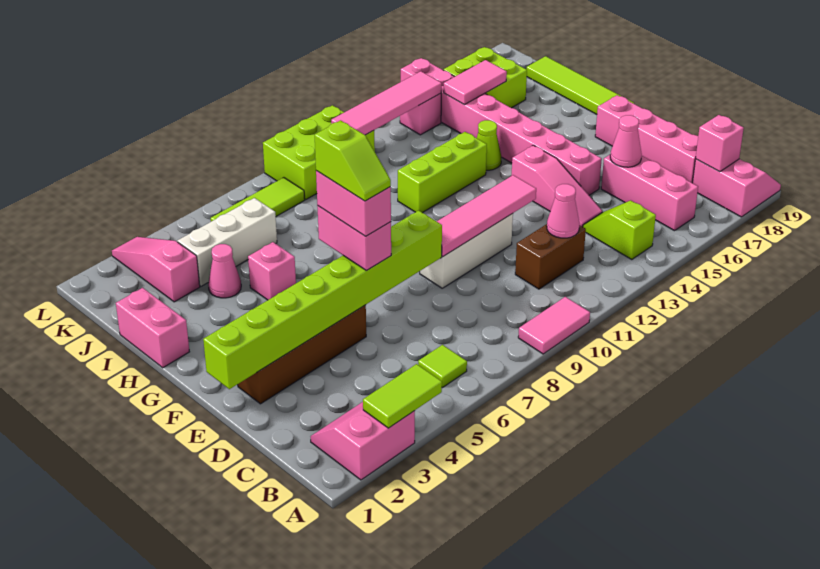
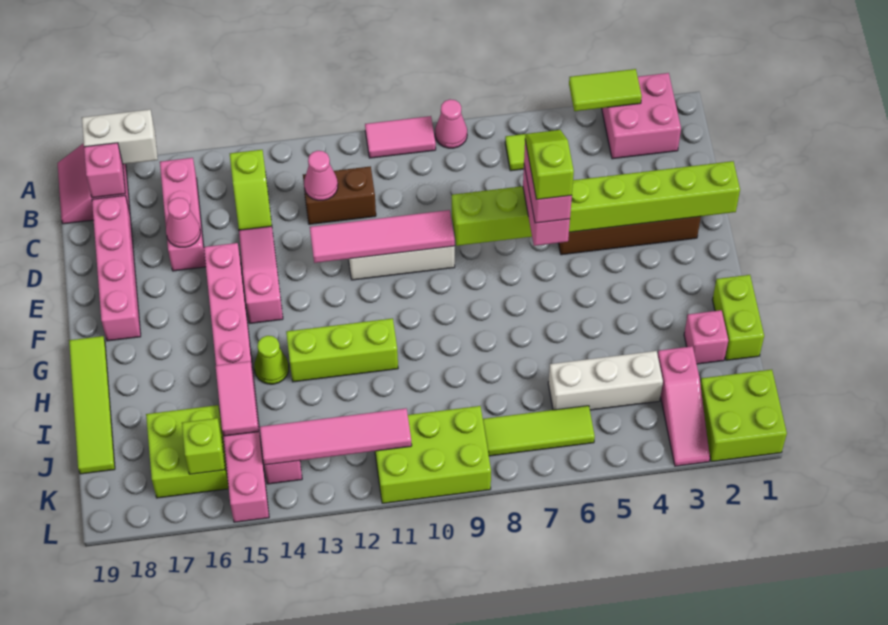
pink 2x2 slope [311,402,415,480] -> pink 2x2 brick [602,73,681,159]
none -> white 1x2 brick [82,109,158,164]
pink 1x2 brick [116,288,189,368] -> lime 1x2 brick [712,275,764,360]
pink 1x1 brick [248,242,296,300] -> pink 1x1 brick moved to [684,310,728,364]
pink 1x1 cone [208,244,241,298] -> pink 1x1 cone moved to [435,99,467,148]
pink 1x2 tile [444,60,507,105] -> pink 1x2 tile turned to [216,361,259,436]
none -> lime 2x2 brick [700,370,787,462]
none -> lime 1x1 brick [182,418,225,474]

